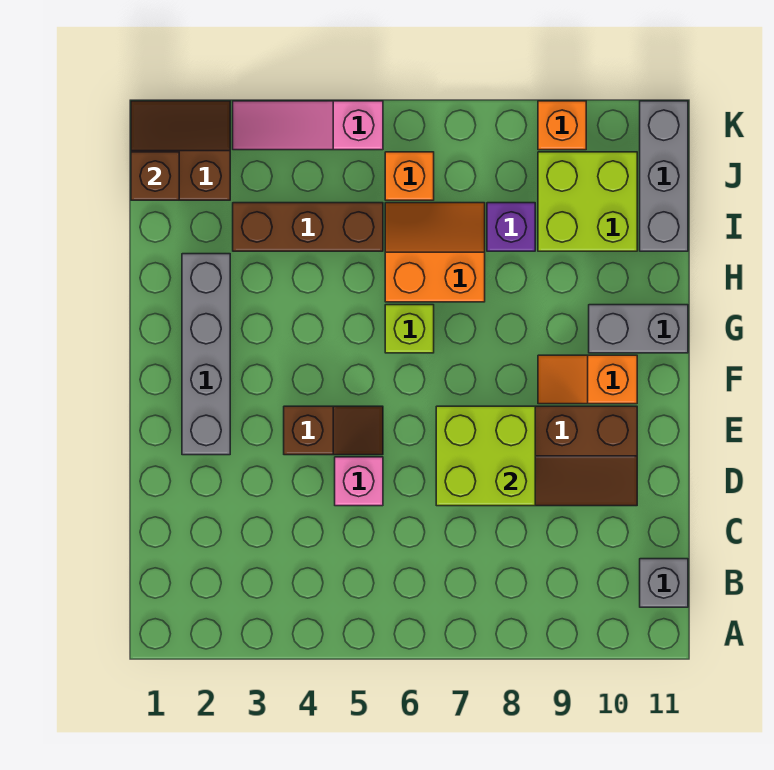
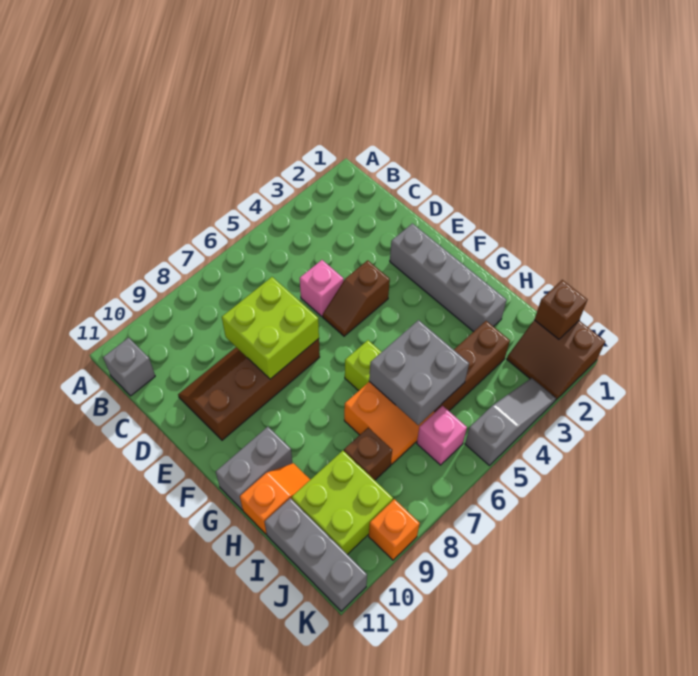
orange 1x2 slope [538,355,637,404] -> orange 1x2 slope moved to [240,463,310,534]
none -> grey 2x2 brick [369,320,469,425]
purple 1x1 brick [487,203,535,251] -> brown 1x1 brick [344,428,392,480]
brown 2x2 slope [131,101,230,200] -> brown 2x2 slope turned to [507,320,605,400]
orange 1x1 brick [385,152,434,200] -> pink 1x1 brick [417,406,467,465]
pink 1x3 slope [233,101,383,150] -> grey 1x3 slope [465,378,556,465]

